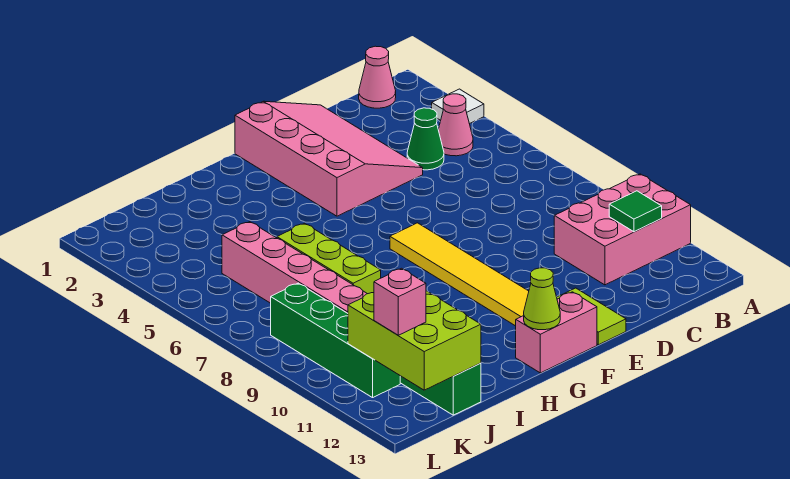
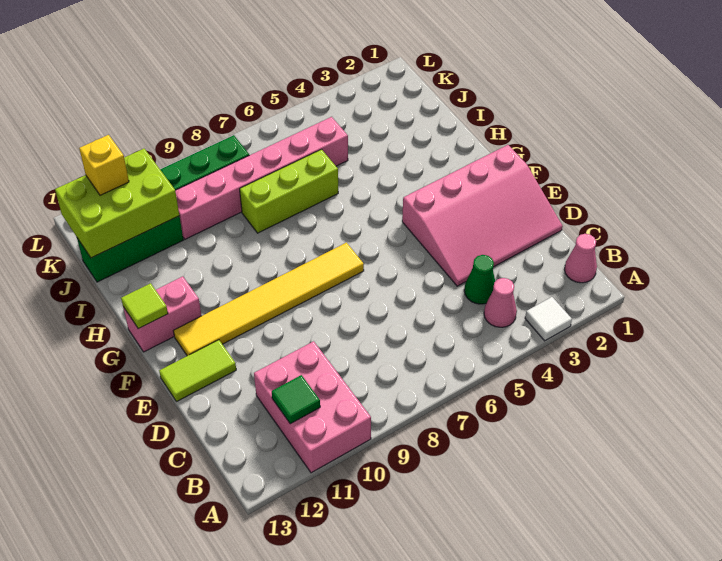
pink 1x2 brick [516,292,597,373] -> pink 1x2 brick turned to [123,276,201,352]
lime 1x1 cone [524,268,560,330] -> lime 1x1 tile [121,283,168,329]
pink 1x1 brick [374,268,426,335] -> yellow 1x1 brick [79,135,129,195]

